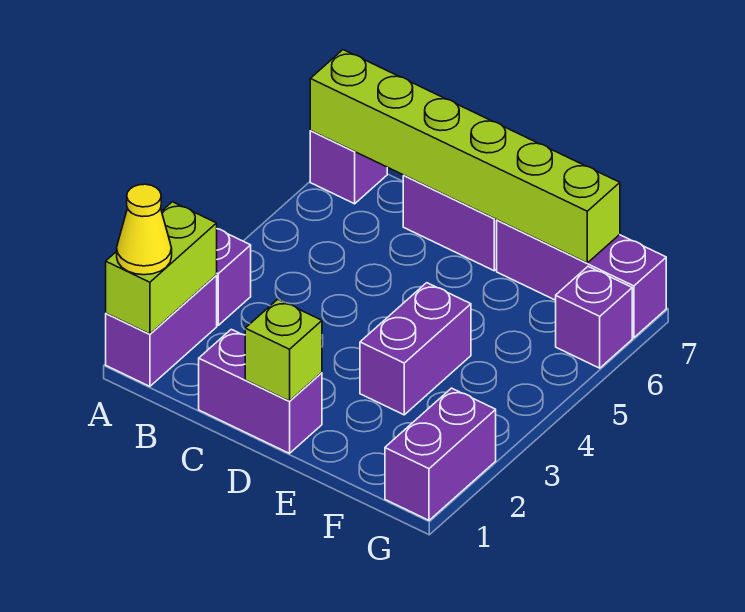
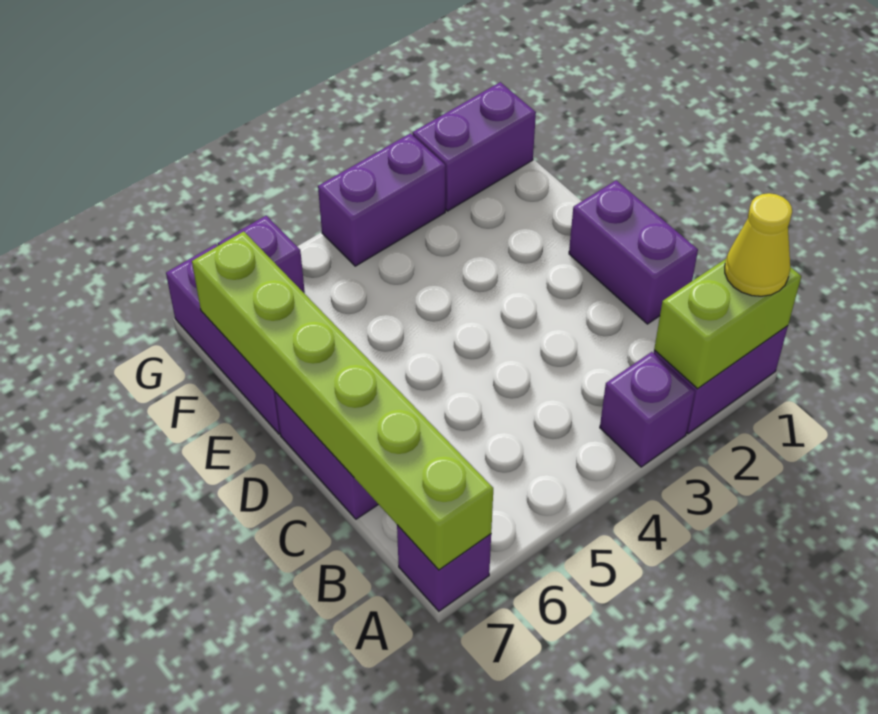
lime 1x1 brick [245,299,322,401] -> none
purple 1x2 brick [360,283,471,415] -> purple 1x2 brick moved to [318,133,446,266]

